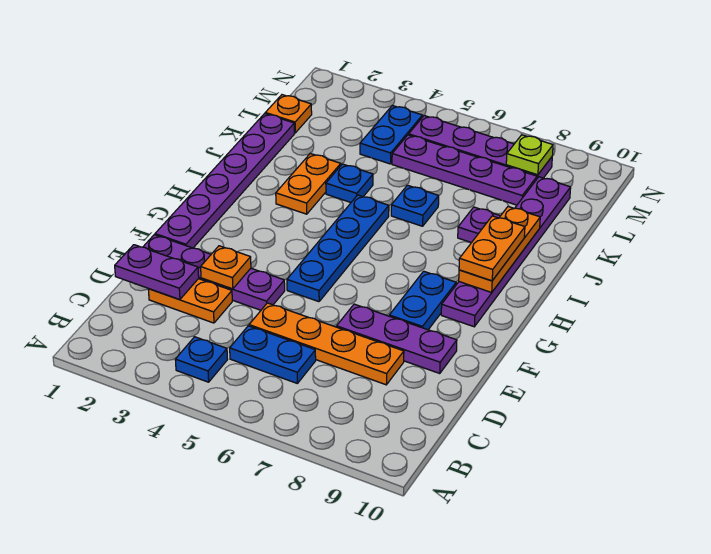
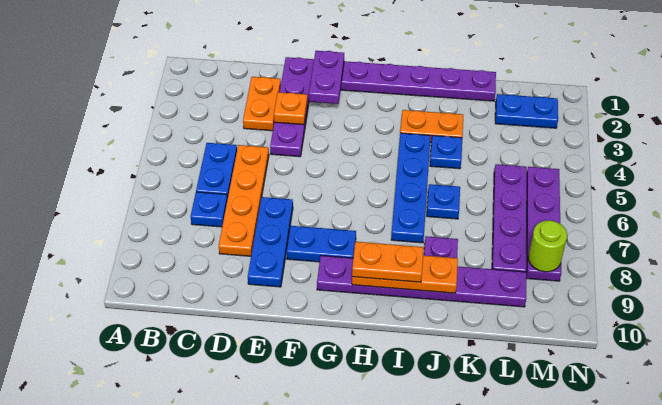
blue 1x1 plate [175,337,227,382] -> blue 1x1 plate moved to [191,192,227,227]
purple 1x2 plate [115,245,199,300] -> purple 1x2 plate moved to [309,51,344,104]
purple 1x3 plate [337,304,457,374] -> blue 1x3 plate [248,197,293,287]
blue 1x4 plate [287,195,389,302] -> blue 1x4 plate turned to [391,133,430,243]
orange 1x1 plate [265,95,312,133] -> none
blue 1x2 plate [360,105,422,164] -> blue 1x2 plate moved to [495,94,558,128]
lime 1x1 plate [506,135,553,175] -> lime 1x1 round brick [528,220,567,272]

